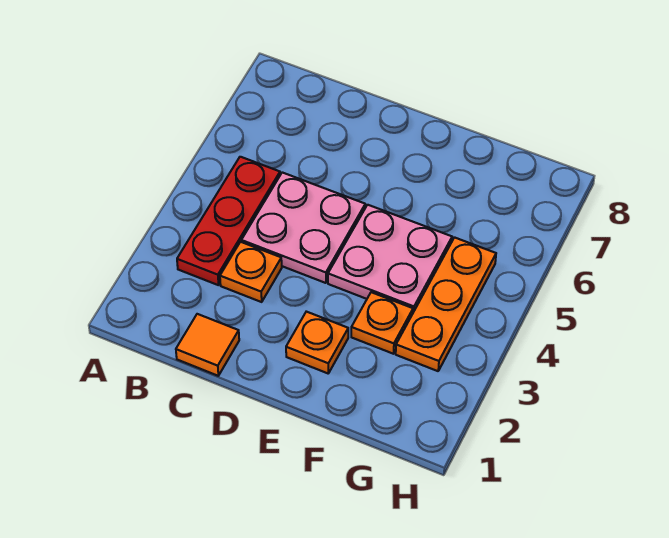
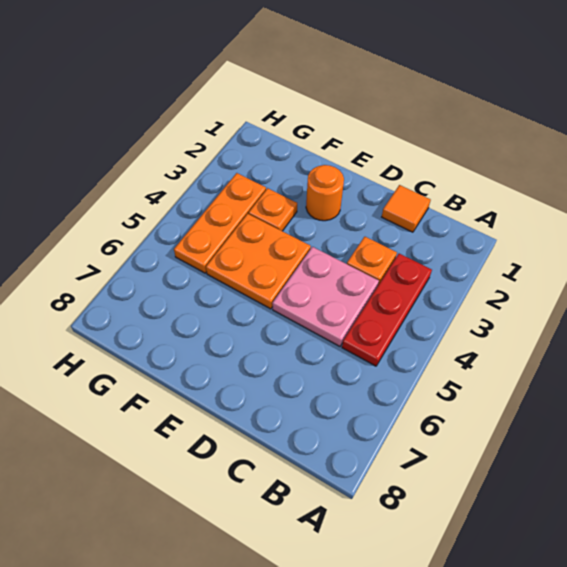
orange 1x1 plate [286,312,348,373] -> orange 1x1 round brick [306,165,344,221]
pink 2x2 plate [328,205,452,312] -> orange 2x2 plate [206,214,311,309]

